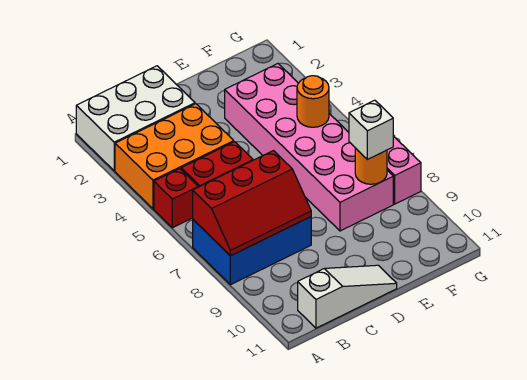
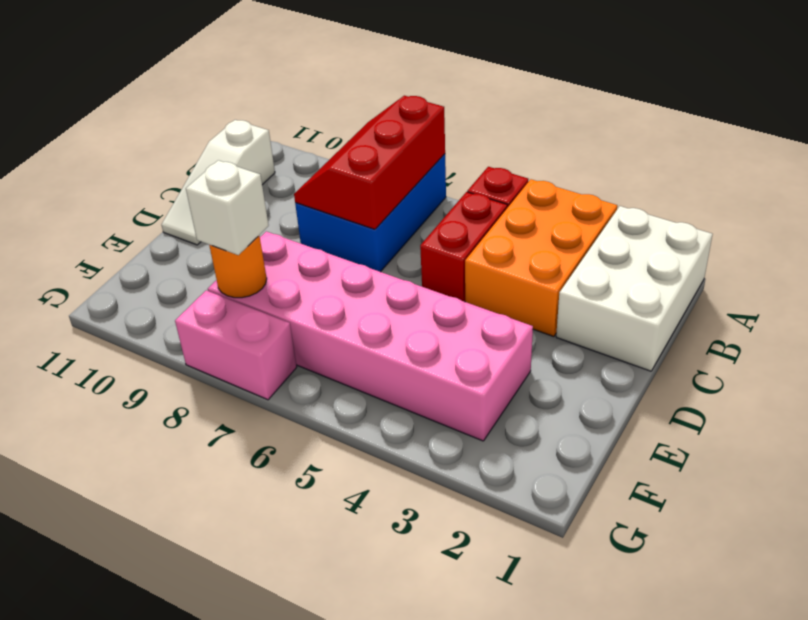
orange 1x1 round brick [297,76,329,127] -> none

